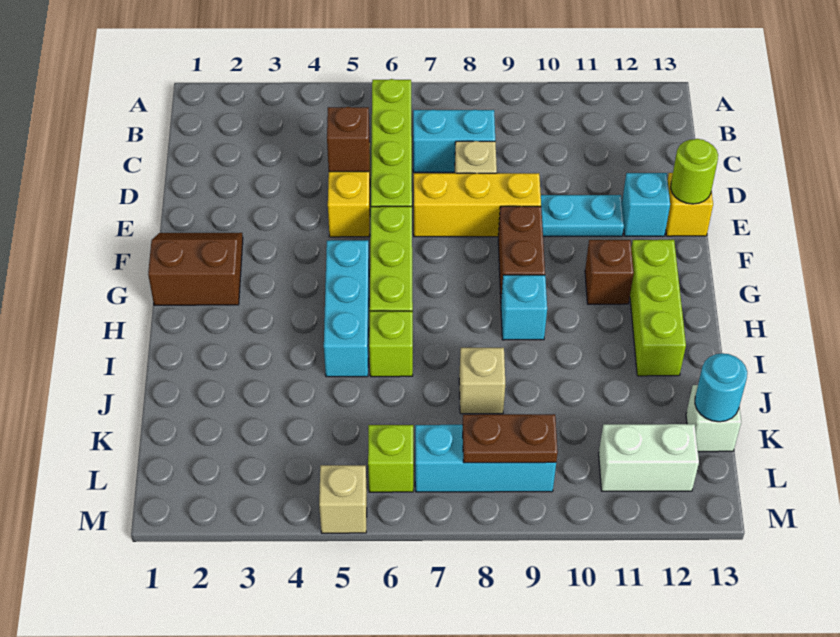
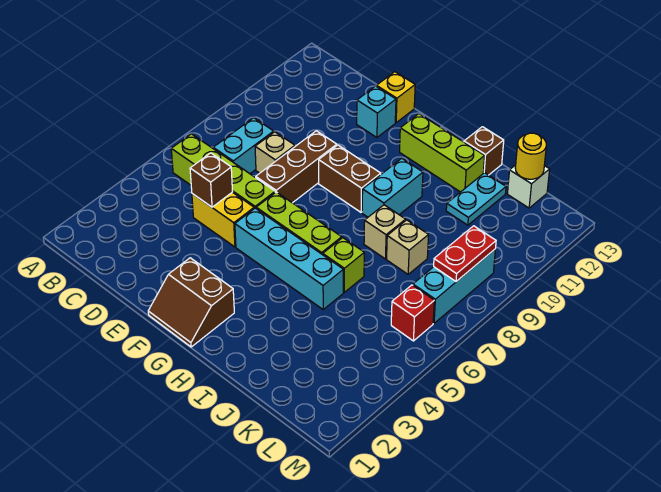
yellow 1x3 brick [414,173,541,237] -> brown 1x3 brick [256,131,337,203]
cyan 1x2 plate [541,195,624,236] -> cyan 1x2 plate moved to [446,173,506,225]
lime 1x1 round brick [671,139,718,204] -> none
brown 2x2 slope [148,233,243,305] -> brown 2x2 slope turned to [148,258,234,347]
cyan 1x3 brick [324,240,369,377] -> cyan 1x4 brick [235,208,343,309]
brown 1x1 brick [585,240,634,304] -> brown 1x1 brick moved to [464,127,504,175]
cyan 1x1 brick [501,275,547,340] -> cyan 1x2 brick [362,158,423,217]
cyan 1x1 round brick [695,353,747,422] -> yellow 1x1 round brick [515,133,546,179]
lime 1x1 brick [368,425,413,492] -> red 1x1 brick [391,285,434,341]
brown 1x2 plate [462,414,558,463] -> red 1x2 plate [434,226,496,281]
white 1x2 brick [599,424,699,491] -> none
tan 1x1 brick [319,465,367,533] -> tan 1x1 brick moved to [364,205,406,259]

